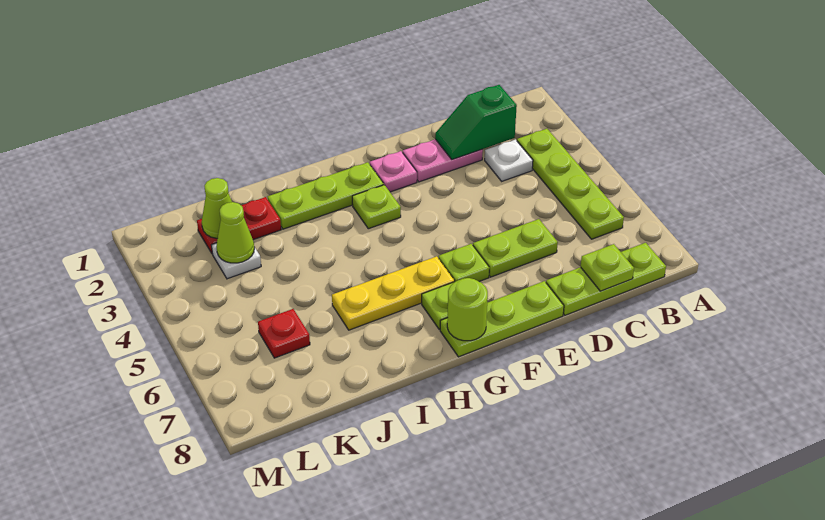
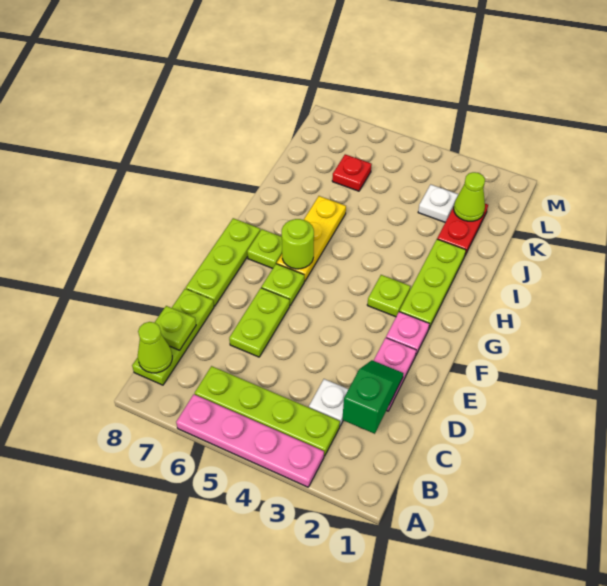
none -> pink 1x4 plate [176,394,324,487]
lime 1x1 round brick [447,278,488,341] -> lime 1x1 round brick moved to [282,219,314,269]
lime 1x1 cone [216,202,254,263] -> lime 1x1 cone moved to [138,322,172,373]

